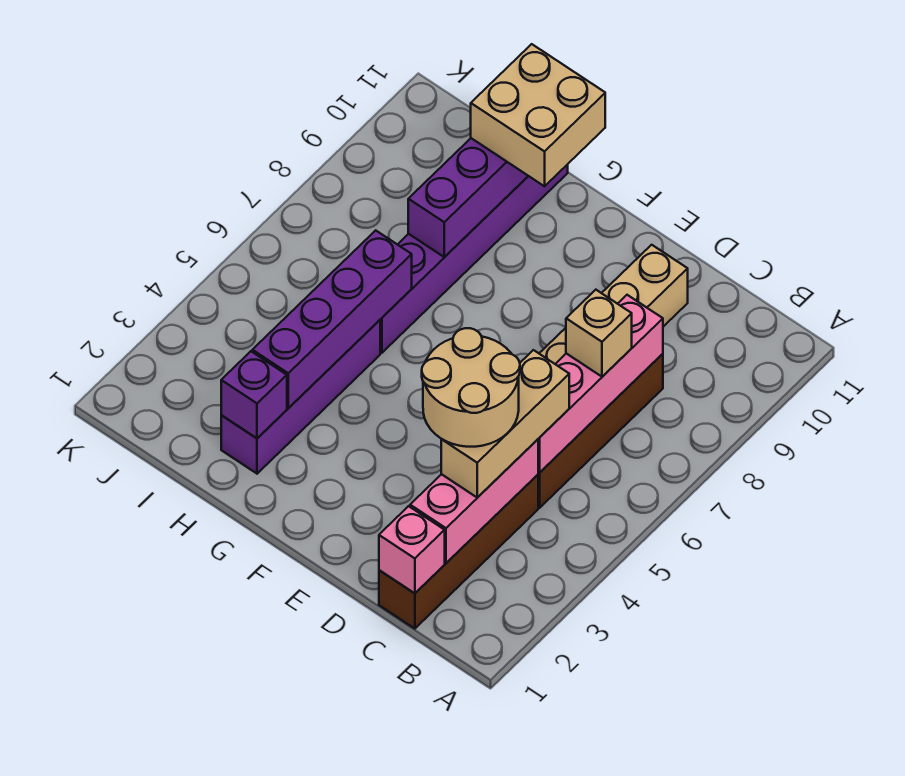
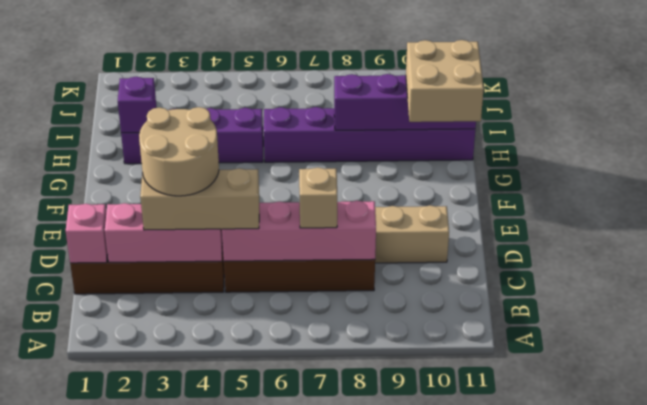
purple 1x4 brick [252,230,412,408] -> none

